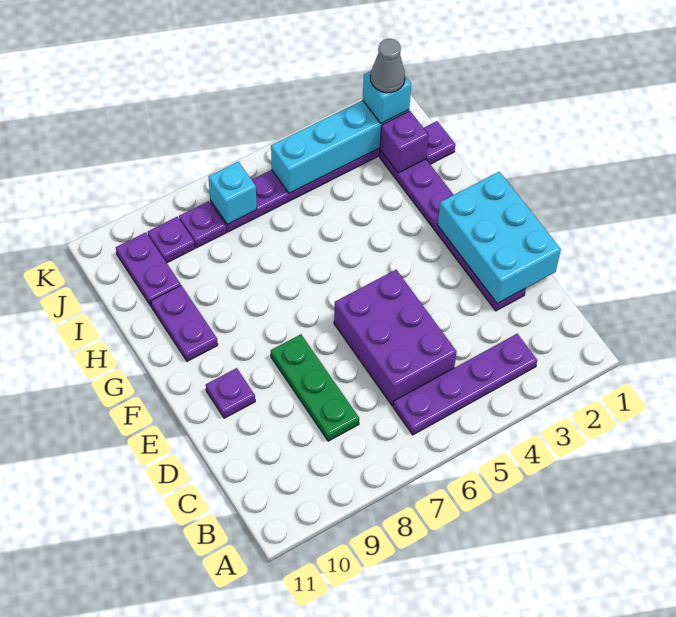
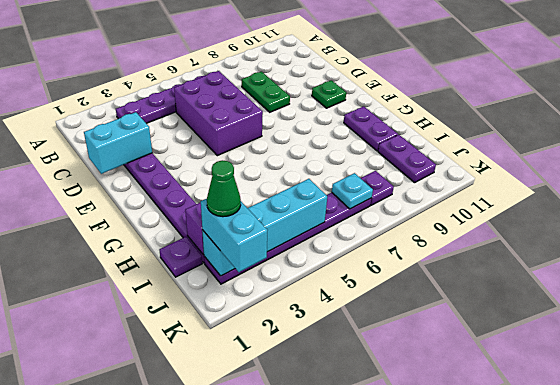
green 1x3 plate [271,334,359,441] -> green 1x2 plate [242,72,290,112]
cyan 2x3 brick [438,172,561,304] -> cyan 1x2 brick [84,112,152,174]
purple 1x1 plate [206,368,255,418] -> green 1x1 plate [312,80,346,108]
cyan 1x1 brick [363,71,411,123] -> cyan 1x2 brick [201,199,267,272]
grey 1x1 cone [370,39,405,93] -> green 1x1 cone [207,160,241,217]
cyan 1x1 brick [208,162,257,224] -> cyan 1x1 plate [332,173,373,209]
purple 1x1 plate [148,217,195,263] -> none

